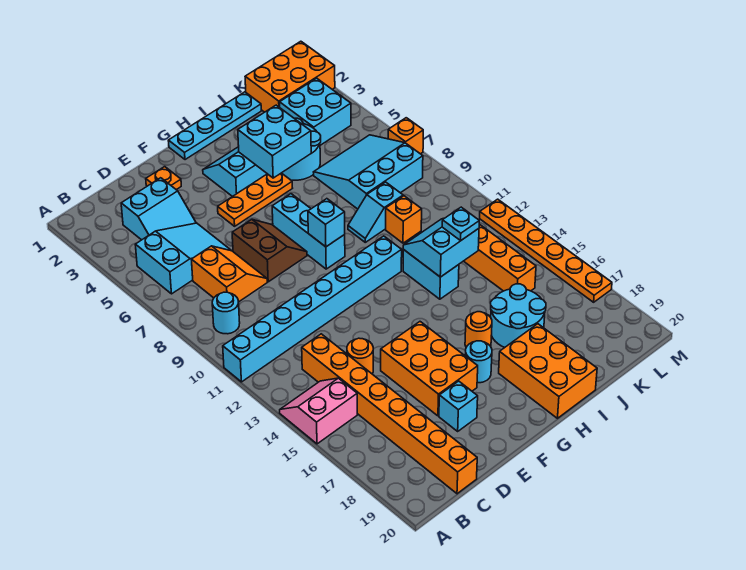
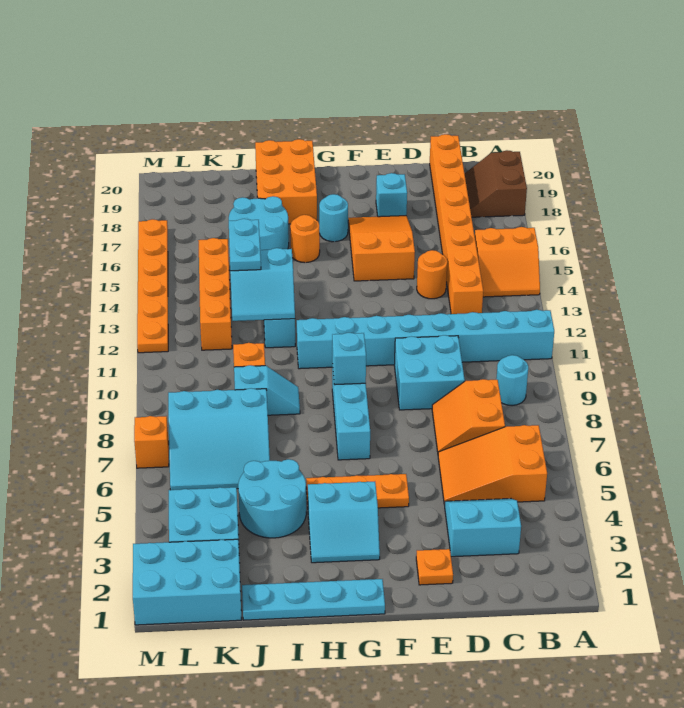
pink 2x2 slope [280,378,357,444] -> orange 2x2 slope [475,227,540,297]
cyan 2x3 slope [135,223,230,294] -> orange 2x3 slope [438,425,547,505]
brown 2x2 slope [232,219,307,282] -> brown 2x2 slope moved to [465,150,527,217]
orange 2x3 brick [381,322,478,416] -> orange 2x3 slope [348,216,415,281]
cyan 2x2 brick [238,105,311,178] -> cyan 2x2 brick moved to [394,335,465,410]
cyan 1x1 plate [442,207,479,240] -> cyan 1x2 plate [229,219,261,271]
orange 2x3 brick [245,41,335,112] -> cyan 2x3 brick [133,539,241,625]

